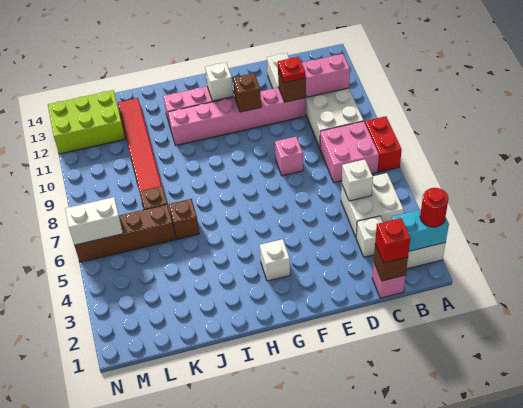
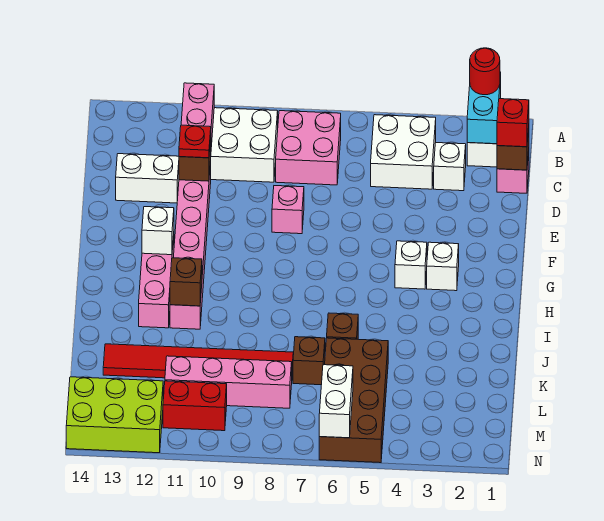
red 1x2 brick [365,116,402,172] -> red 1x2 brick moved to [163,381,227,431]
white 1x1 brick [342,160,373,201] -> white 1x1 brick moved to [395,241,427,289]
brown 1x1 brick [233,73,261,112] -> brown 1x1 brick moved to [170,258,202,306]
brown 1x4 brick [74,204,175,262] -> brown 2x4 brick [319,338,388,463]
none -> pink 1x4 brick [165,356,292,408]
lime 2x3 brick [48,90,125,154] -> lime 2x3 brick turned to [66,377,163,453]

